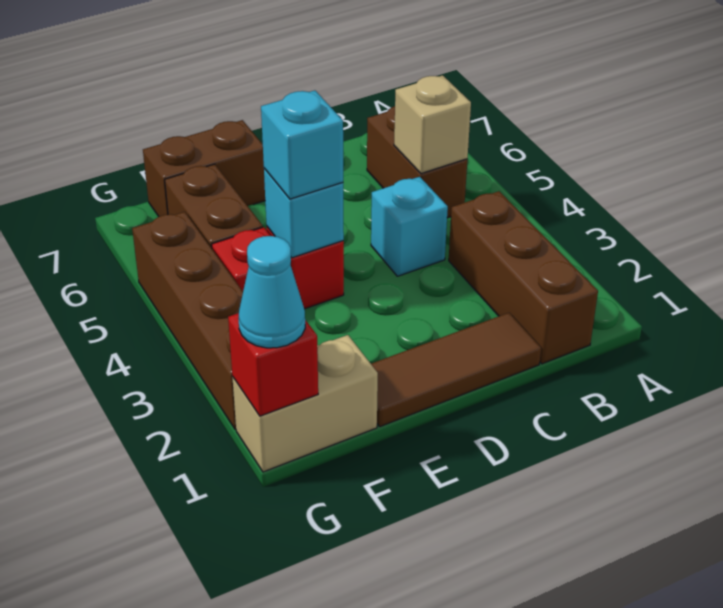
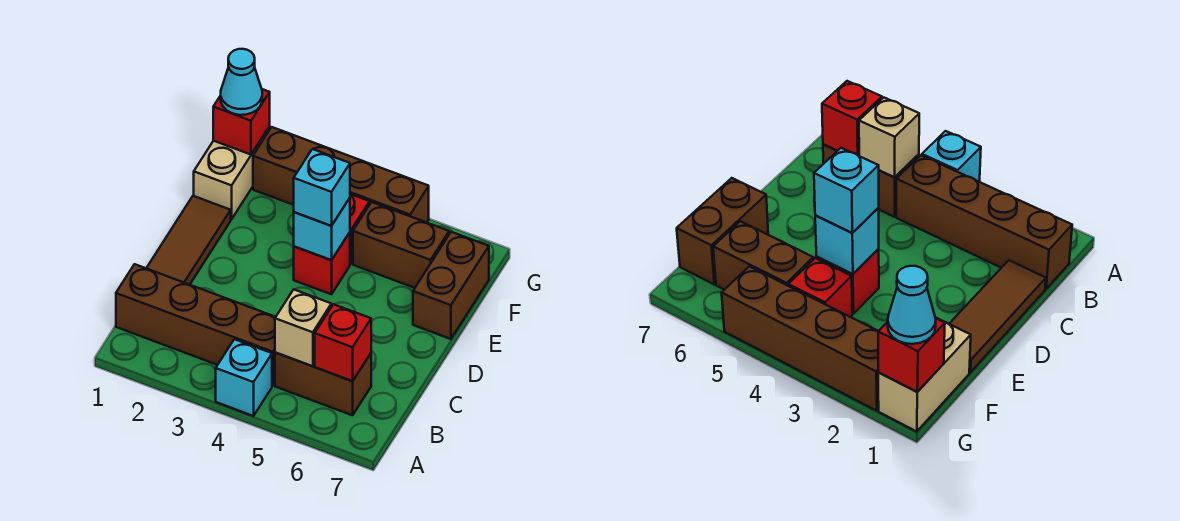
brown 1x3 brick [449,191,598,364] -> brown 1x4 brick [116,264,275,386]
none -> red 1x1 brick [315,304,371,381]
cyan 1x1 brick [371,177,448,276] -> cyan 1x1 brick moved to [216,339,272,416]

